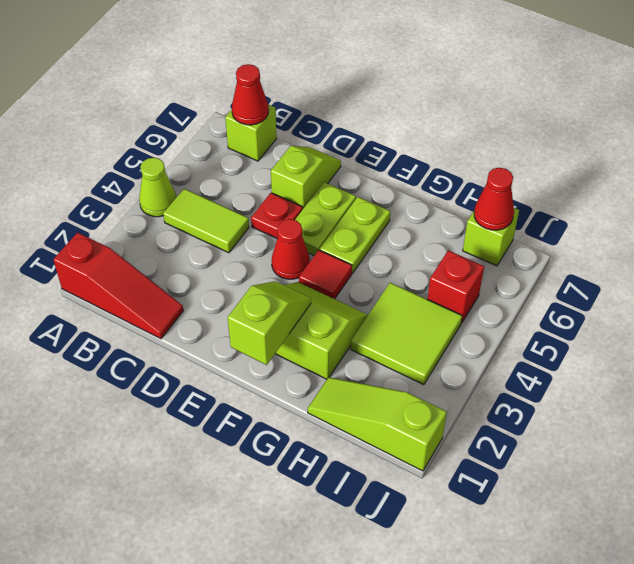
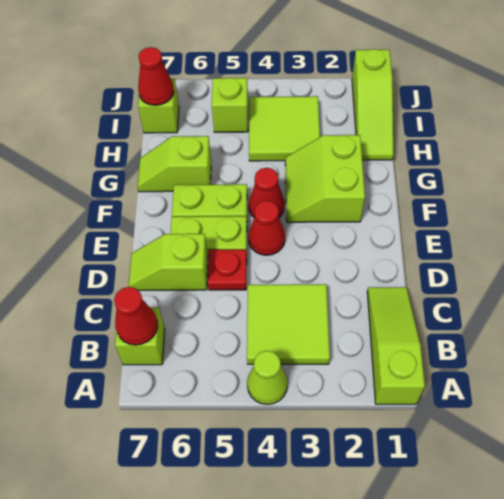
red 1x3 slope [53,232,183,339] -> lime 1x3 slope [367,287,425,404]
lime 1x2 tile [163,189,249,253] -> lime 2x2 tile [247,284,330,364]
lime 1x2 slope [228,281,311,365] -> lime 1x2 slope moved to [138,136,211,192]
red 1x1 tile [299,250,352,299] -> red 1x1 cone [249,168,285,217]
red 1x1 brick [427,250,484,323] -> lime 1x1 brick [212,78,248,132]

